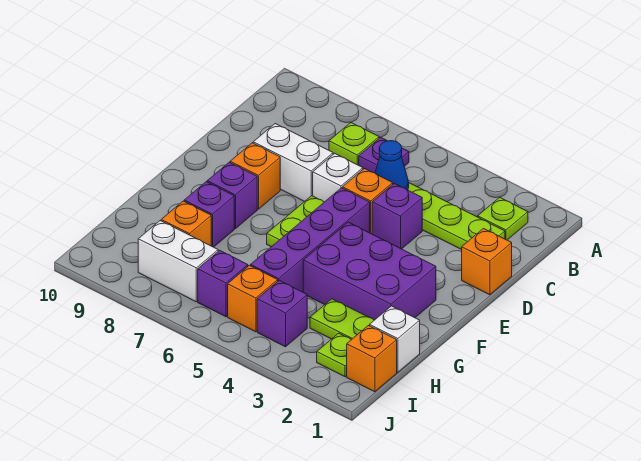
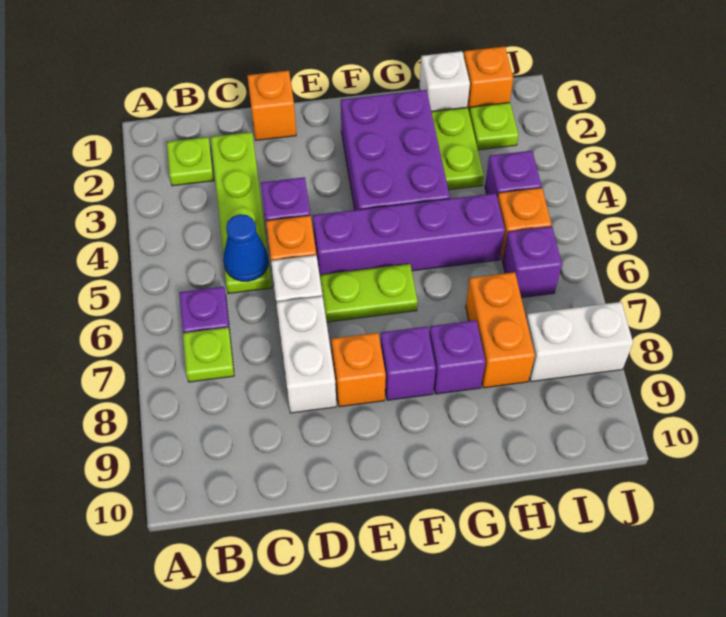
orange 1x1 brick [161,201,211,246] -> orange 1x2 brick [466,272,535,388]
white 1x2 brick [138,221,218,302] -> white 1x2 brick turned to [526,302,633,382]

